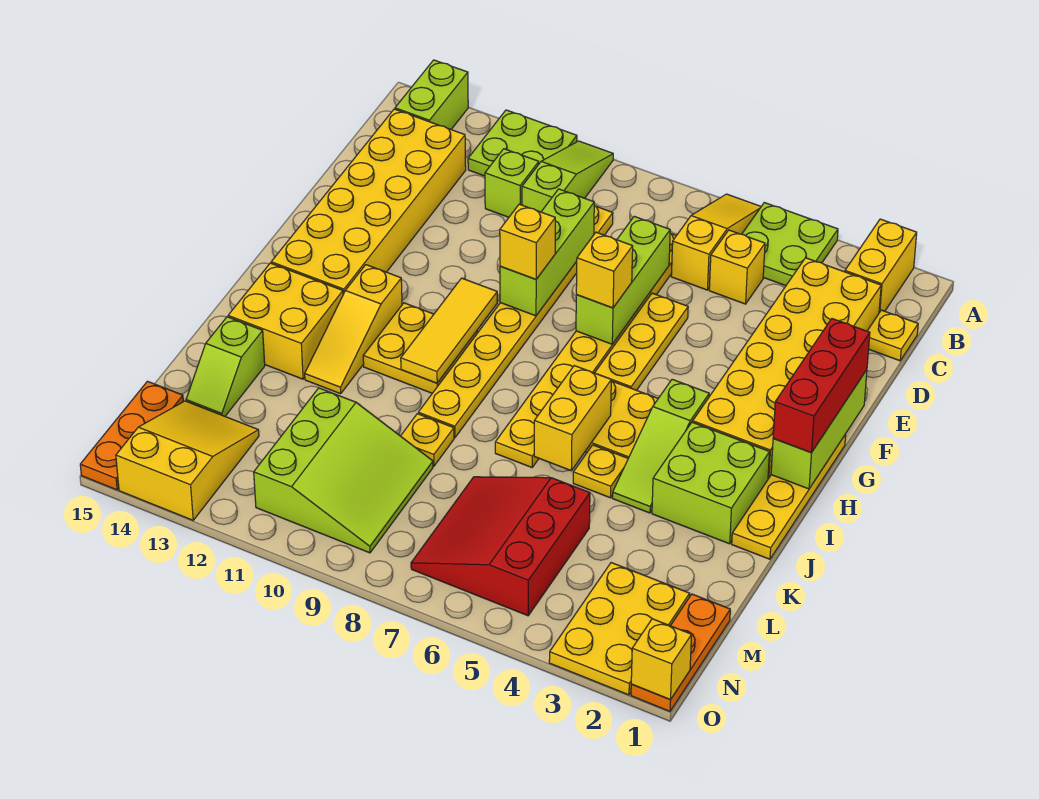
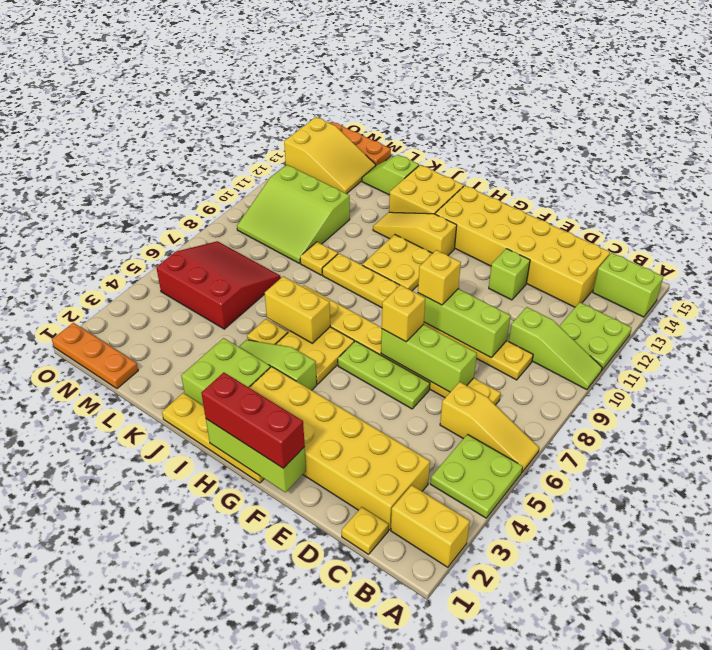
yellow 1x1 brick [709,230,765,304] -> none
lime 1x1 brick [485,149,539,217] -> lime 1x1 brick moved to [489,249,530,300]
yellow 1x3 plate [595,293,688,390] -> lime 1x3 plate [338,341,430,409]
yellow 1x3 tile [401,278,497,383] -> none
yellow 2x3 plate [549,563,690,695] -> none
yellow 1x1 brick [631,619,692,700] -> none

